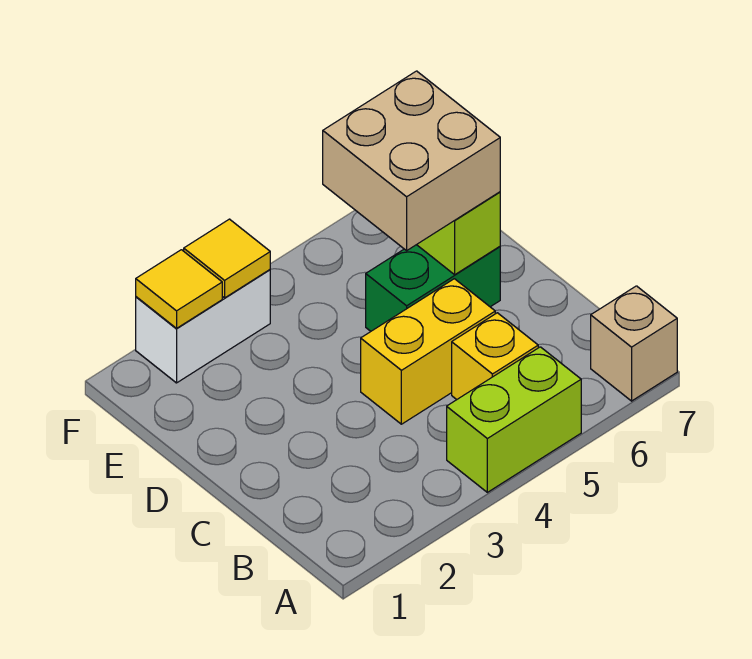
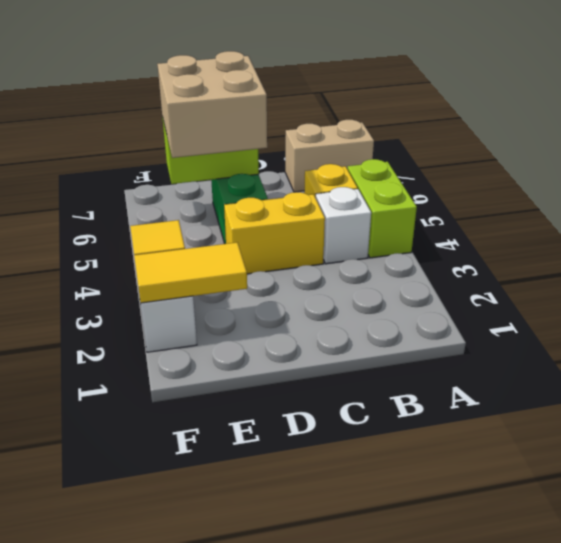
tan 1x1 brick [591,286,677,401] -> tan 1x2 brick [285,120,374,192]
none -> white 1x1 brick [316,187,371,264]
yellow 1x2 brick [361,279,495,424] -> yellow 1x2 brick turned to [224,192,325,274]
yellow 1x1 tile [136,250,222,328] -> yellow 1x2 tile [134,242,247,303]

